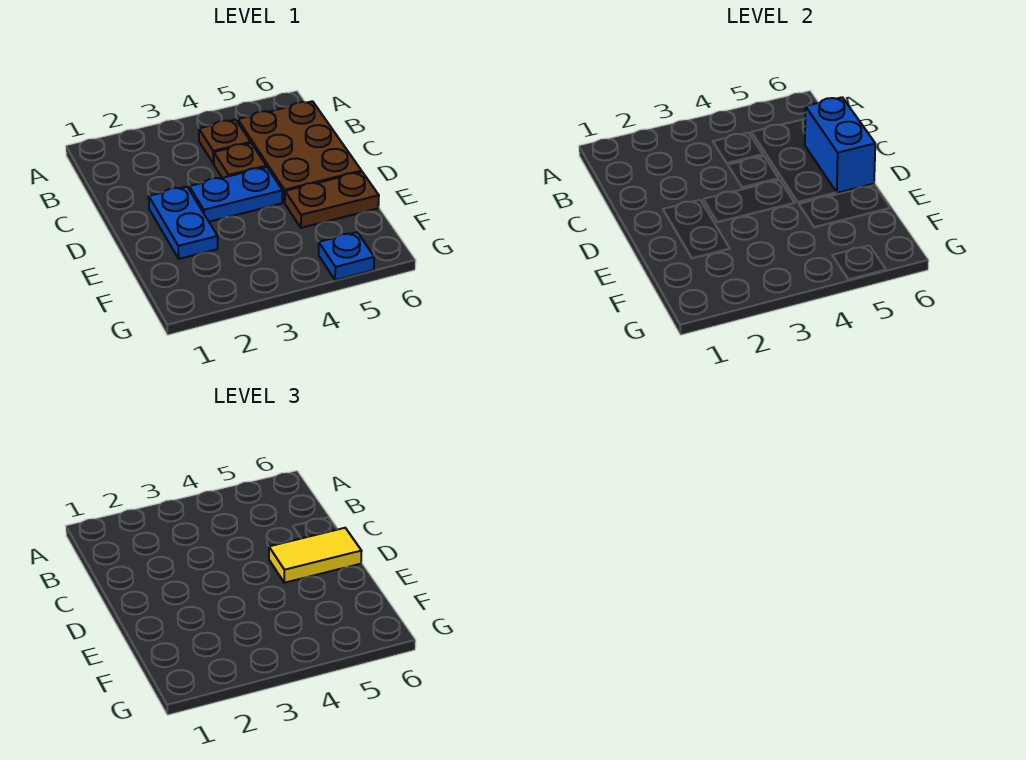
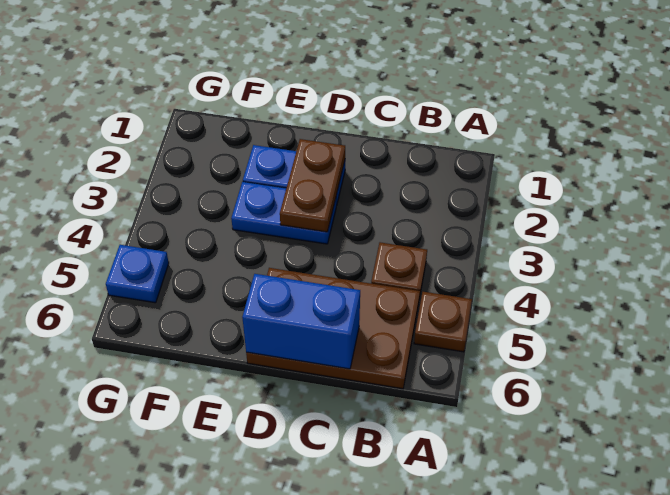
brown 1x1 plate [214,143,266,178] -> brown 1x1 plate moved to [414,292,472,352]
blue 1x2 plate [189,167,282,222] -> blue 1x2 plate turned to [231,182,336,244]
yellow 1x2 tile [269,528,362,583] -> none
brown 1x2 plate [285,172,379,228] -> brown 1x2 plate moved to [280,139,345,232]

